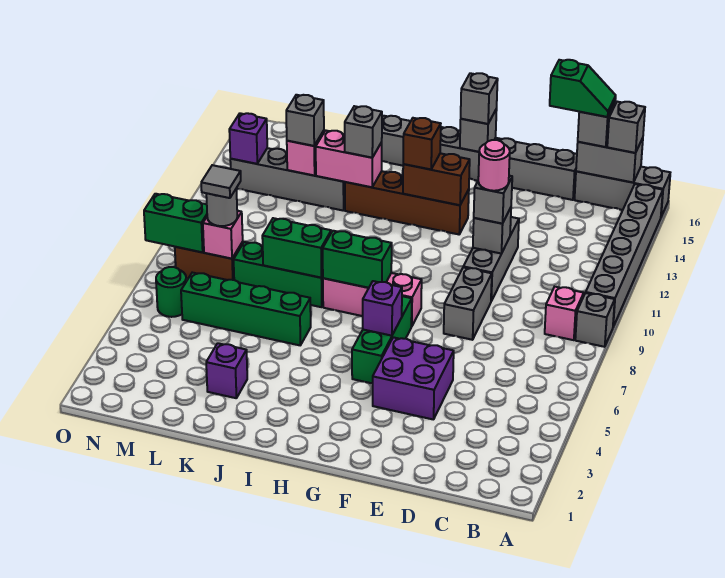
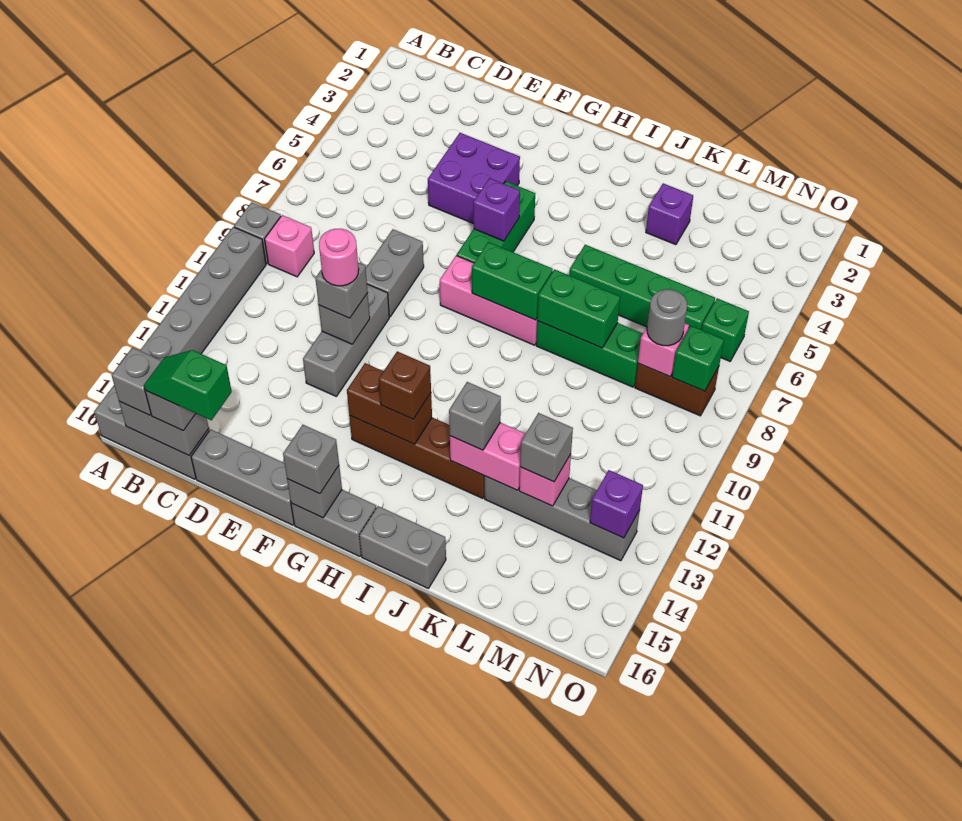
grey 1x1 tile [201,165,241,198] -> none
green 1x1 round brick [156,267,186,317] -> green 1x1 brick [702,298,749,361]
green 1x2 brick [144,194,207,252] -> green 1x1 brick [672,326,724,391]

